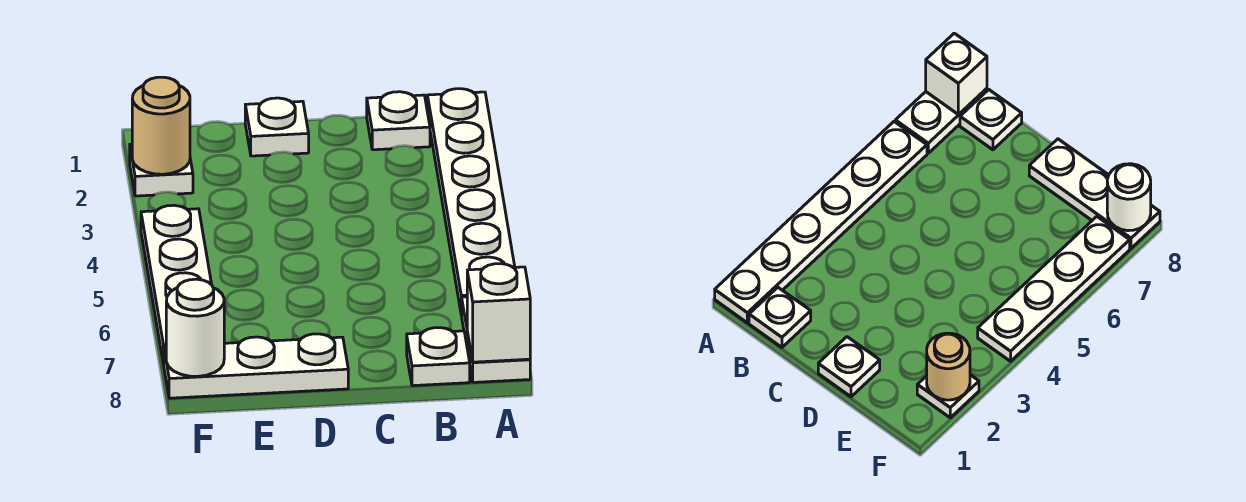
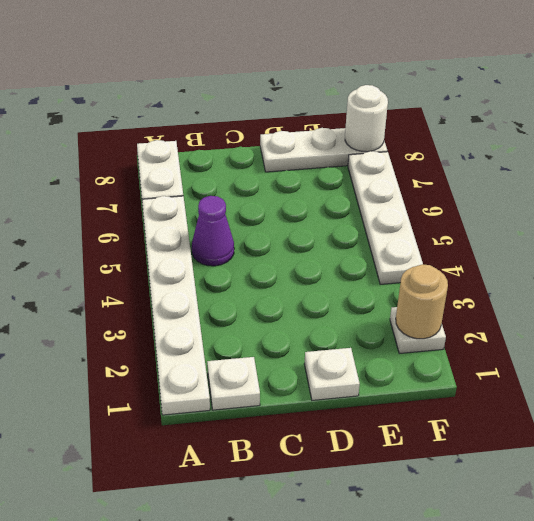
white 1x1 brick [467,264,530,362] -> none
none -> purple 1x1 cone [192,196,234,266]
white 1x1 plate [407,328,470,386] -> none

